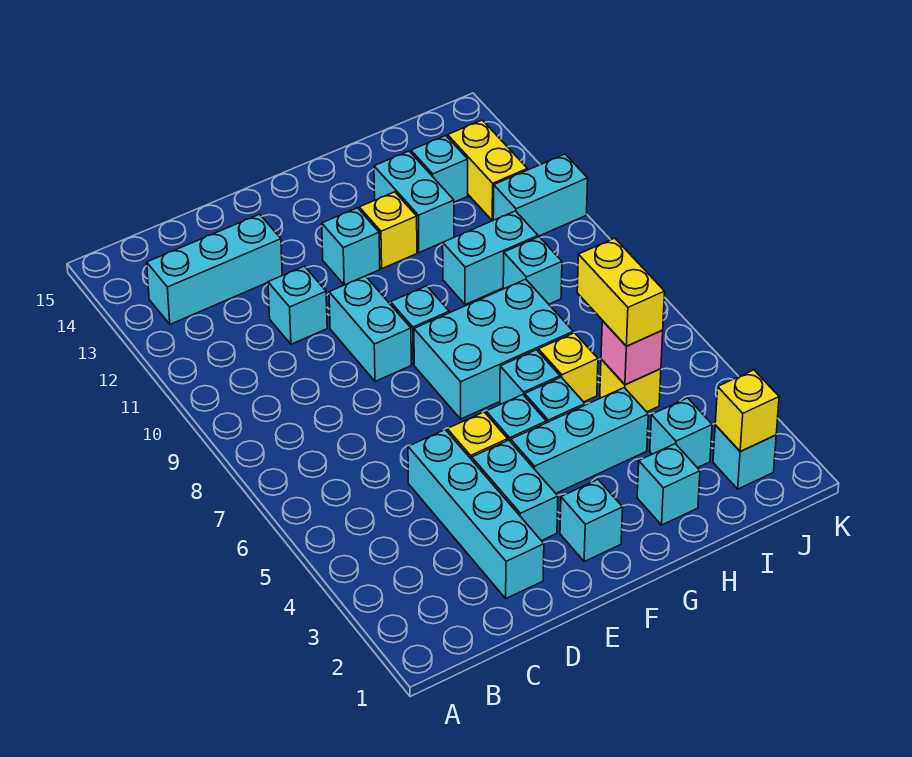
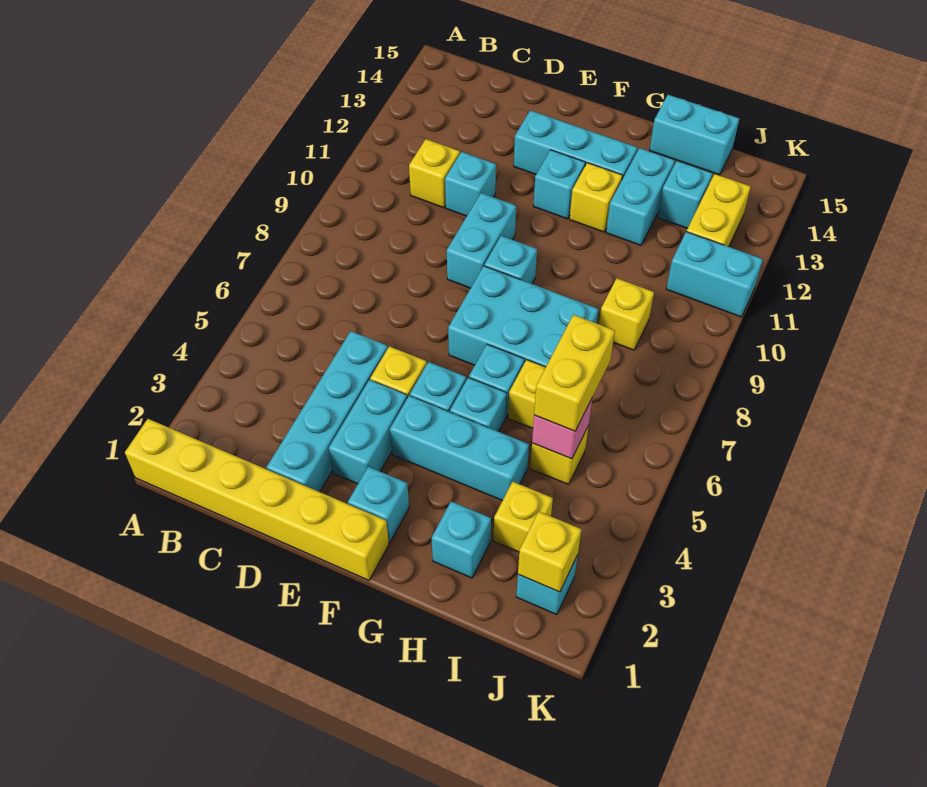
none -> yellow 1x6 brick [125,419,389,580]
cyan 1x3 brick [147,214,282,324] -> cyan 1x3 brick moved to [514,110,637,179]
none -> yellow 1x1 brick [409,139,460,208]
cyan 1x2 brick [443,211,538,305] -> cyan 1x2 brick moved to [650,95,739,175]
cyan 1x1 brick [650,398,712,468] -> yellow 1x1 brick [493,482,553,552]
cyan 1x1 brick [503,237,562,304] -> yellow 1x1 brick [599,278,654,350]

